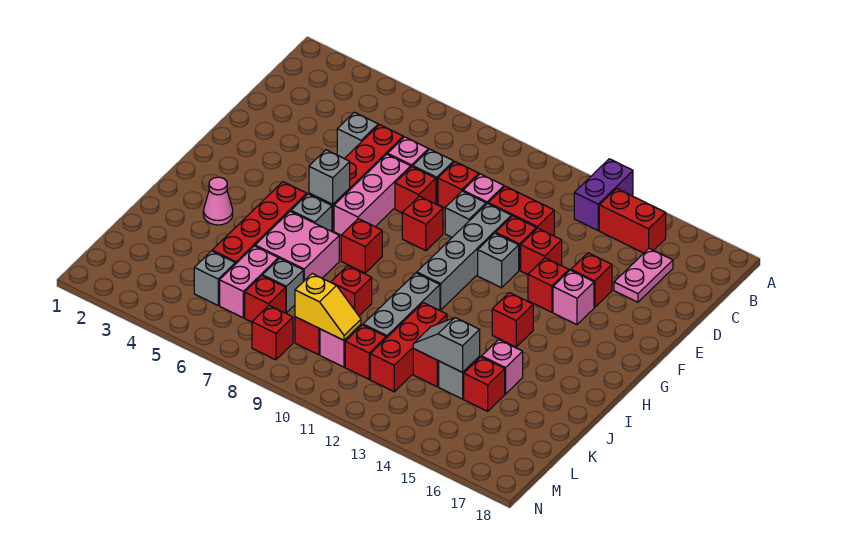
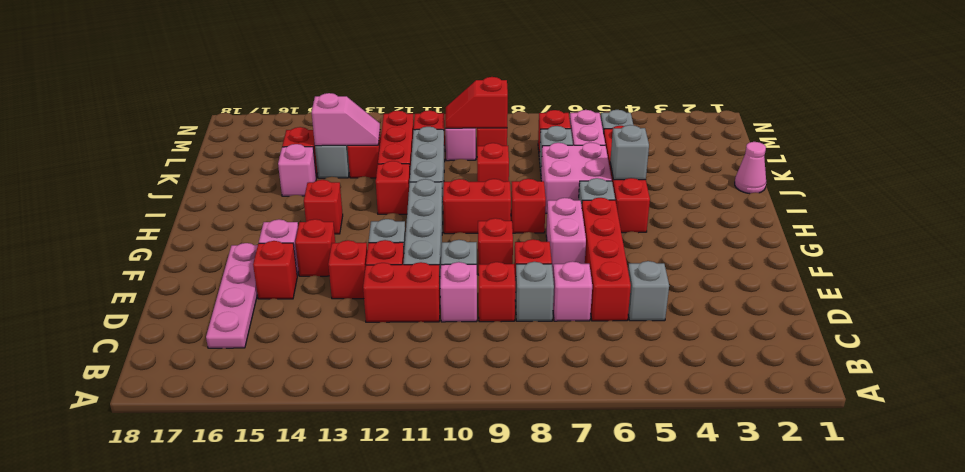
purple 1x2 brick [574,159,633,230] -> none
red 1x2 brick [599,189,666,253] -> red 1x2 brick moved to [443,179,511,234]
pink 1x2 plate [614,249,673,302] -> pink 1x4 plate [206,243,258,348]
pink 1x3 brick [334,154,411,235] -> pink 1x2 brick [546,198,586,271]
grey 1x1 brick [309,150,350,204] -> grey 1x1 brick moved to [610,125,649,180]
pink 1x1 cone [203,177,233,225] -> pink 1x1 cone moved to [735,142,766,194]
grey 1x2 slope [413,318,480,372] -> pink 1x2 slope [312,93,380,146]
yellow 1x2 slope [295,274,361,340] -> red 1x2 slope [445,77,508,128]
red 1x1 brick [252,305,293,360] -> red 1x1 brick moved to [376,161,410,214]

